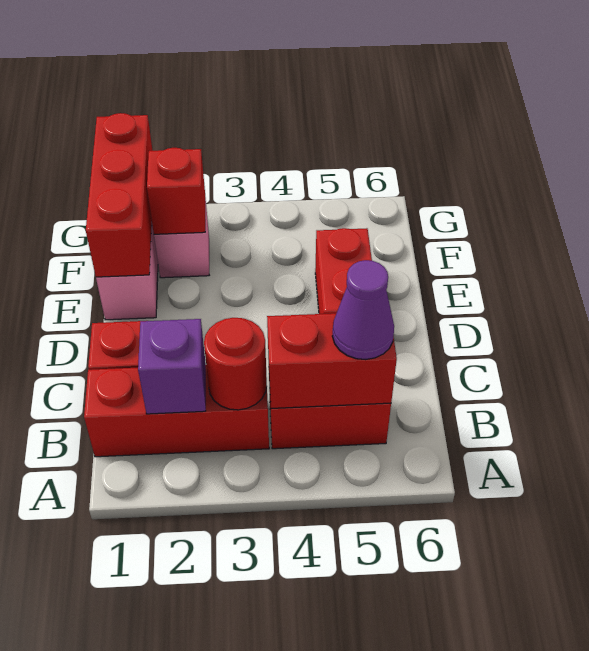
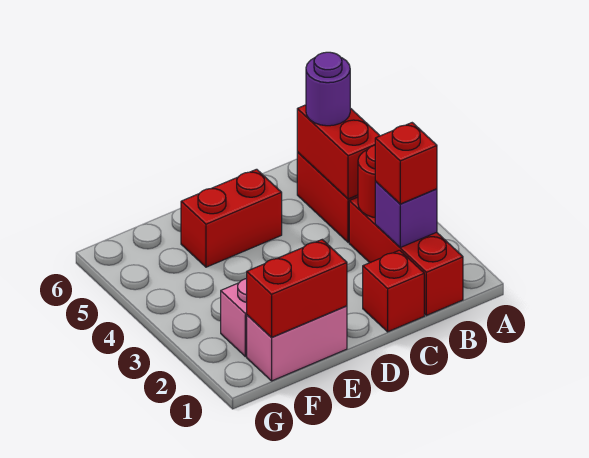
purple 1x1 cone [332,260,394,360] -> purple 1x1 round brick [306,52,350,126]
red 1x3 brick [86,113,153,277] -> red 1x2 brick [247,240,347,337]
red 1x1 brick [147,148,205,234] -> red 1x1 brick moved to [375,123,437,204]

